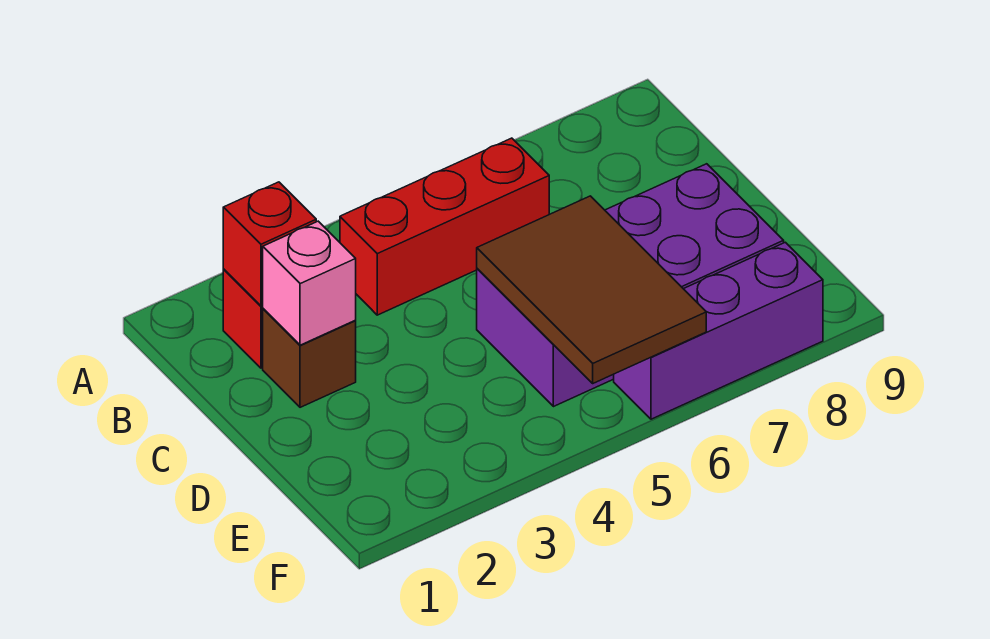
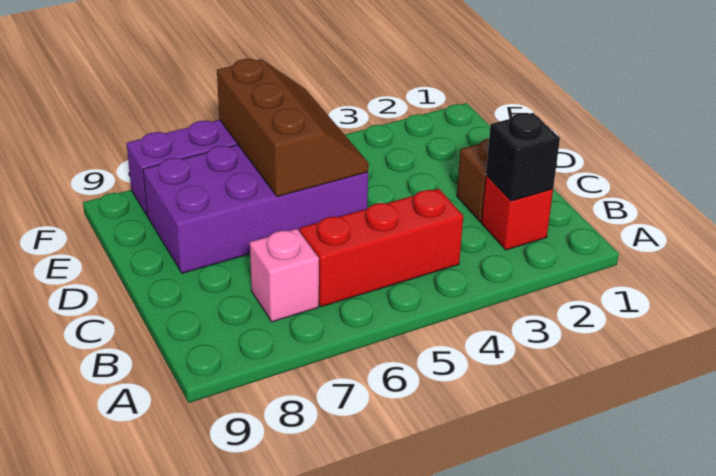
red 1x1 brick [223,182,316,306] -> black 1x1 brick [486,113,560,201]
pink 1x1 brick [263,221,356,345] -> pink 1x1 brick moved to [250,229,319,322]
brown 2x3 tile [477,196,706,383] -> brown 2x3 slope [217,59,369,197]

